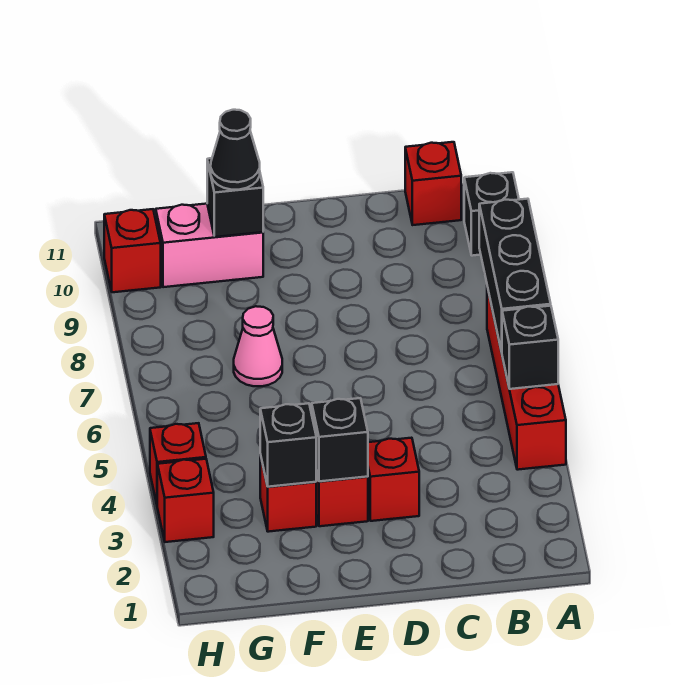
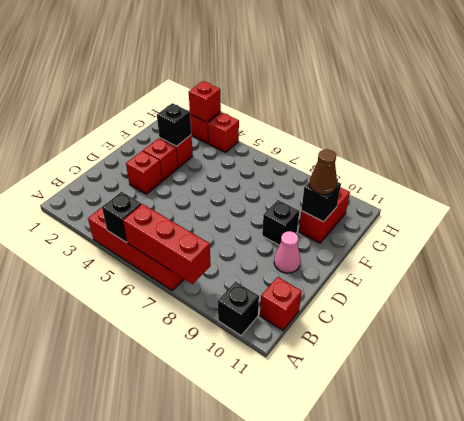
black 1x3 brick [479,199,551,352] -> red 1x3 brick [123,204,211,284]
black 1x1 brick [312,398,368,481] -> black 1x1 brick moved to [262,200,299,245]
pink 1x1 cone [234,306,282,386] -> pink 1x1 cone moved to [274,231,301,273]
pink 1x2 brick [156,204,263,287] -> red 1x2 brick [299,188,350,243]
black 1x1 cone [211,110,260,190] -> brown 1x1 cone [309,149,337,195]
red 1x1 brick [104,209,161,292] -> red 1x1 brick moved to [189,81,221,122]

